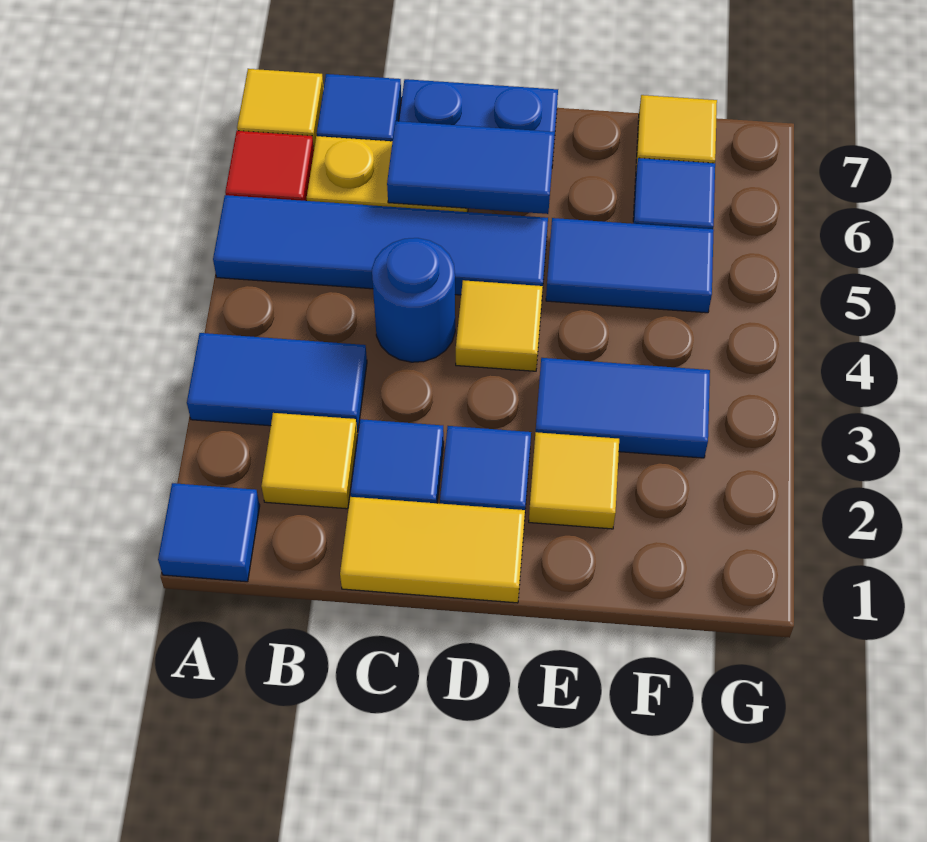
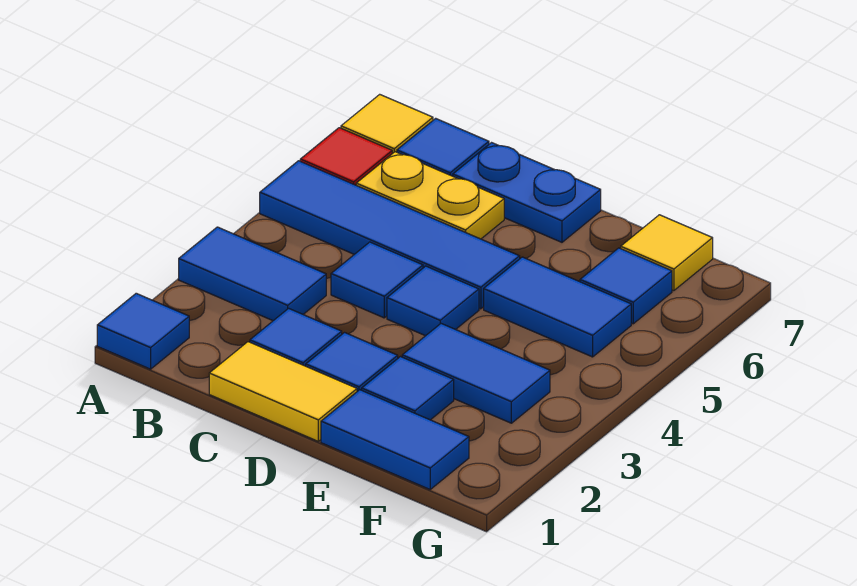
yellow 1x1 tile [261,413,357,509] -> none
blue 1x1 round brick [372,238,455,362] -> blue 1x1 tile [331,242,423,318]
blue 1x2 tile [387,121,555,214] -> blue 1x2 tile moved to [321,390,469,489]
yellow 1x1 tile [456,280,543,371] -> blue 1x1 tile [387,266,479,336]
yellow 1x1 tile [529,432,619,529] -> blue 1x1 tile [362,357,454,420]

